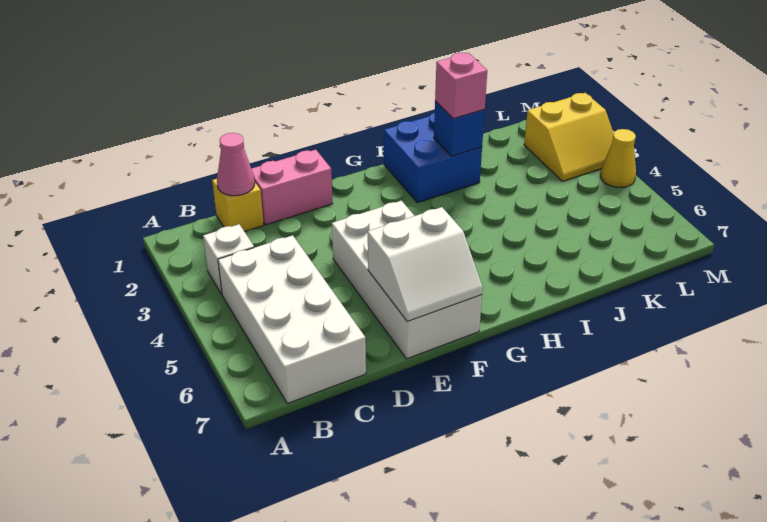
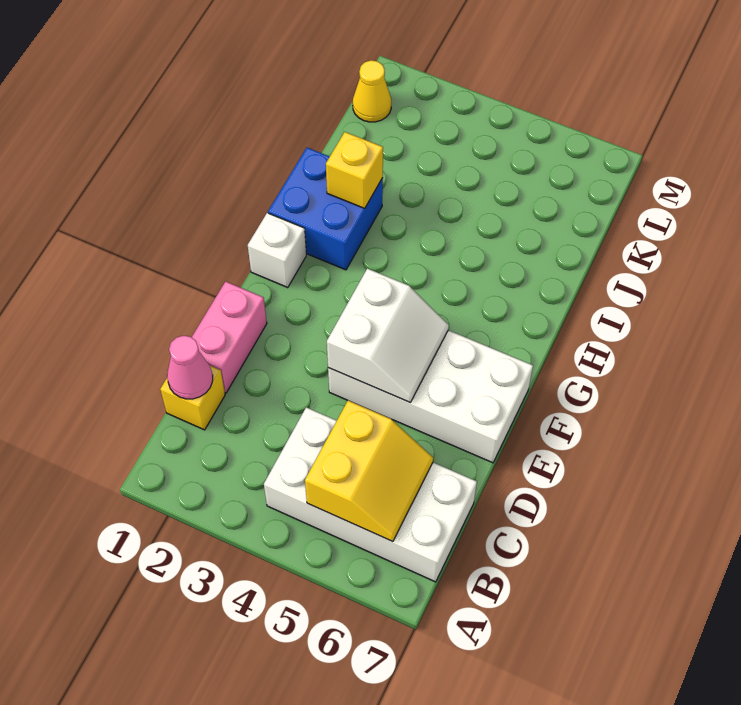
white 1x1 brick [203,224,254,294] -> white 1x1 brick moved to [248,213,306,288]
white 2x2 slope [368,207,483,321] -> white 2x2 slope moved to [327,269,449,402]
blue 1x1 brick [434,101,485,156] -> yellow 1x1 brick [326,132,383,208]
pink 1x1 brick [435,53,487,119] -> none
yellow 2x2 slope [524,93,614,181] -> yellow 2x2 slope moved to [305,401,433,542]
yellow 1x1 cone [600,129,636,187] -> yellow 1x1 cone moved to [353,60,391,122]

